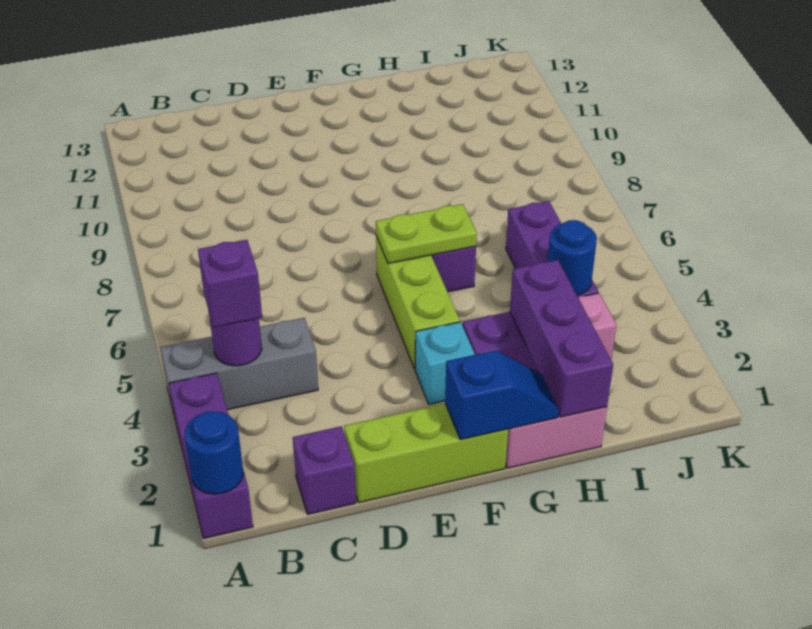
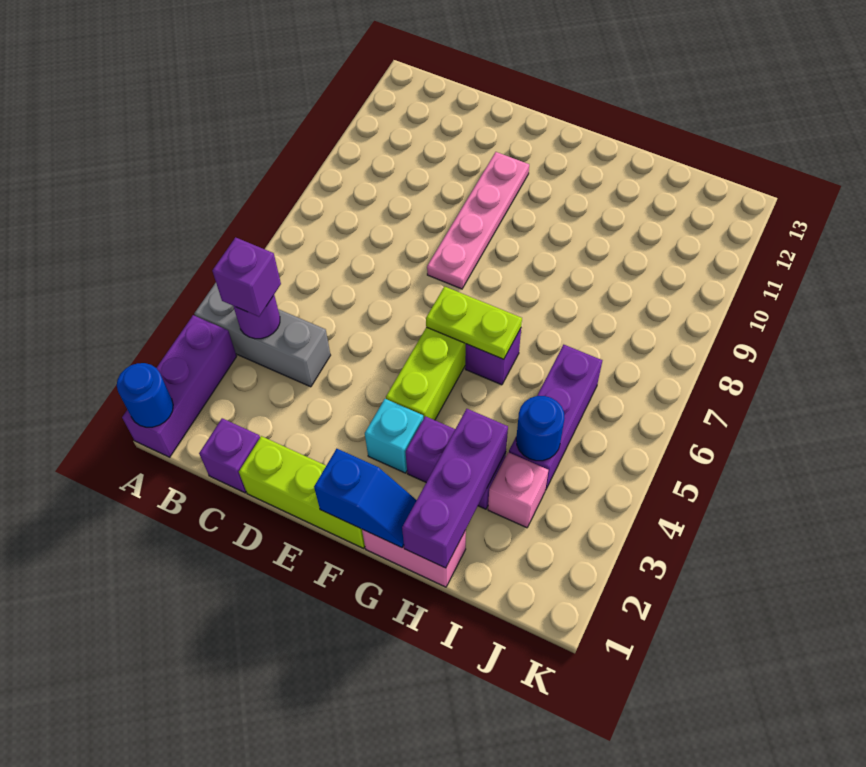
none -> pink 1x4 plate [427,152,529,289]

